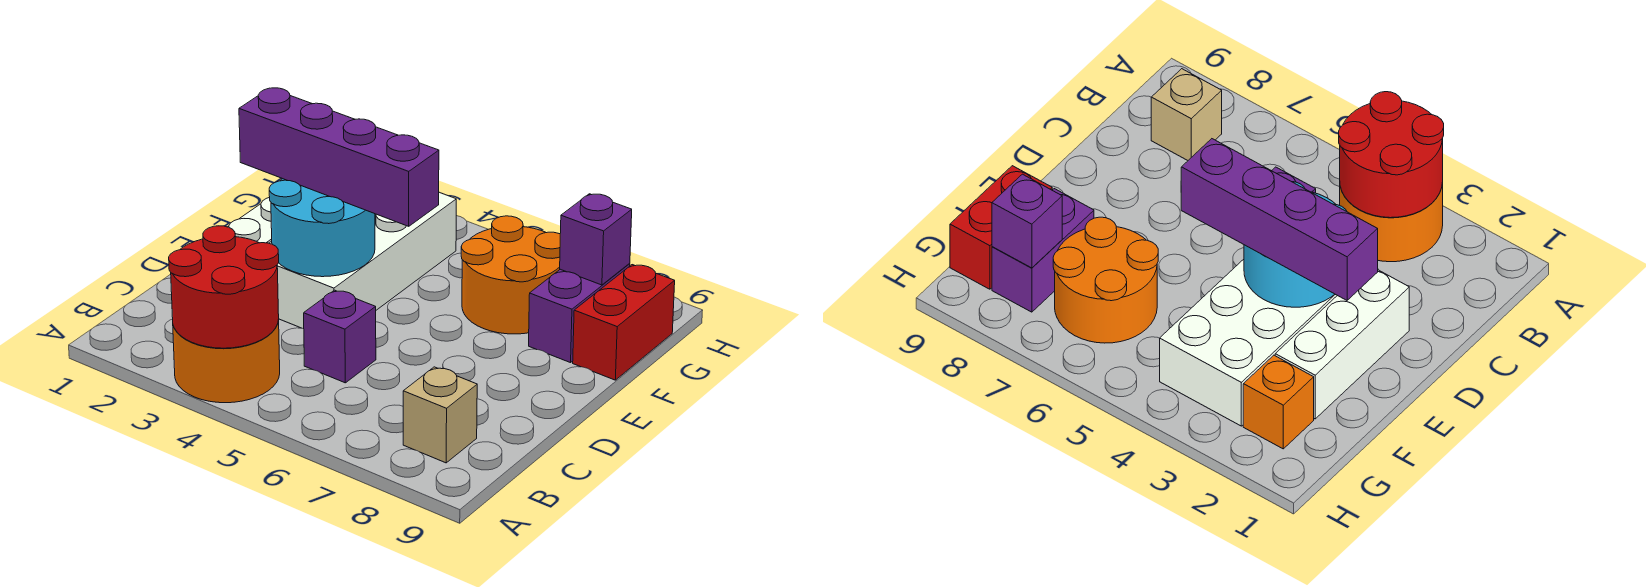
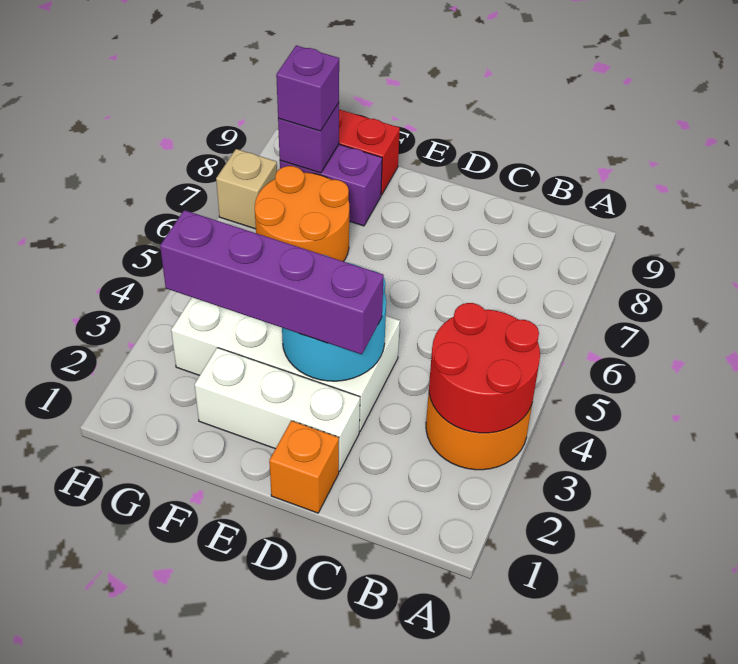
tan 1x1 brick [403,367,477,463] -> tan 1x1 brick moved to [216,149,277,229]
purple 1x1 brick [304,290,376,383] -> purple 1x1 brick moved to [276,45,339,131]
purple 1x4 brick [239,88,439,226] -> purple 1x4 brick turned to [160,210,384,354]
orange 1x1 brick [1243,355,1314,449] -> orange 1x1 brick moved to [269,421,339,513]

